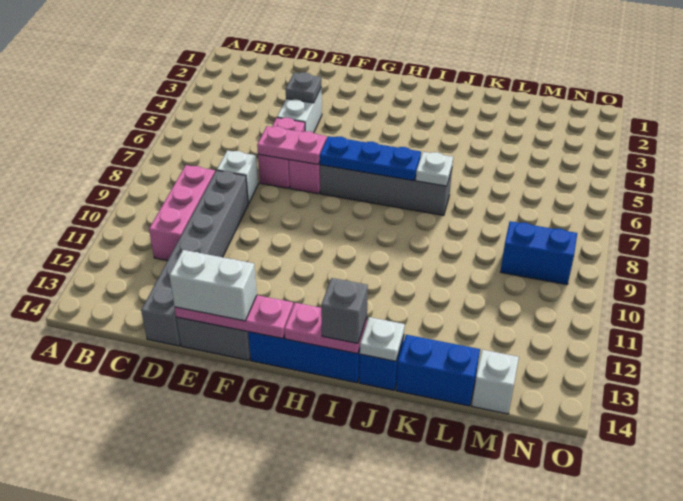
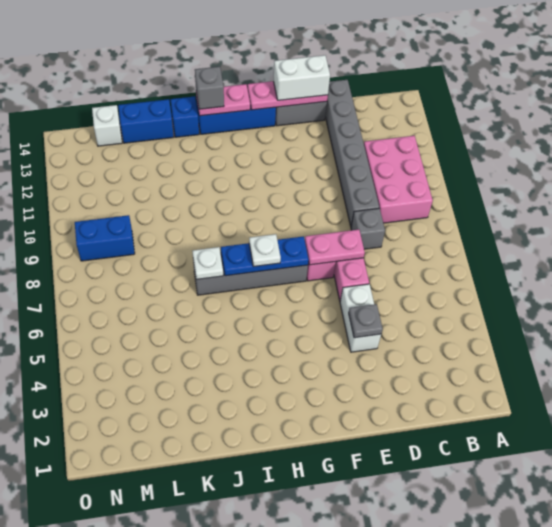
pink 1x3 brick [149,165,215,261] -> pink 2x3 brick [364,136,433,223]
white 1x1 brick [217,150,258,203] -> grey 1x1 brick [351,208,385,249]
white 1x1 plate [360,317,405,361] -> white 1x1 plate moved to [249,234,281,267]

